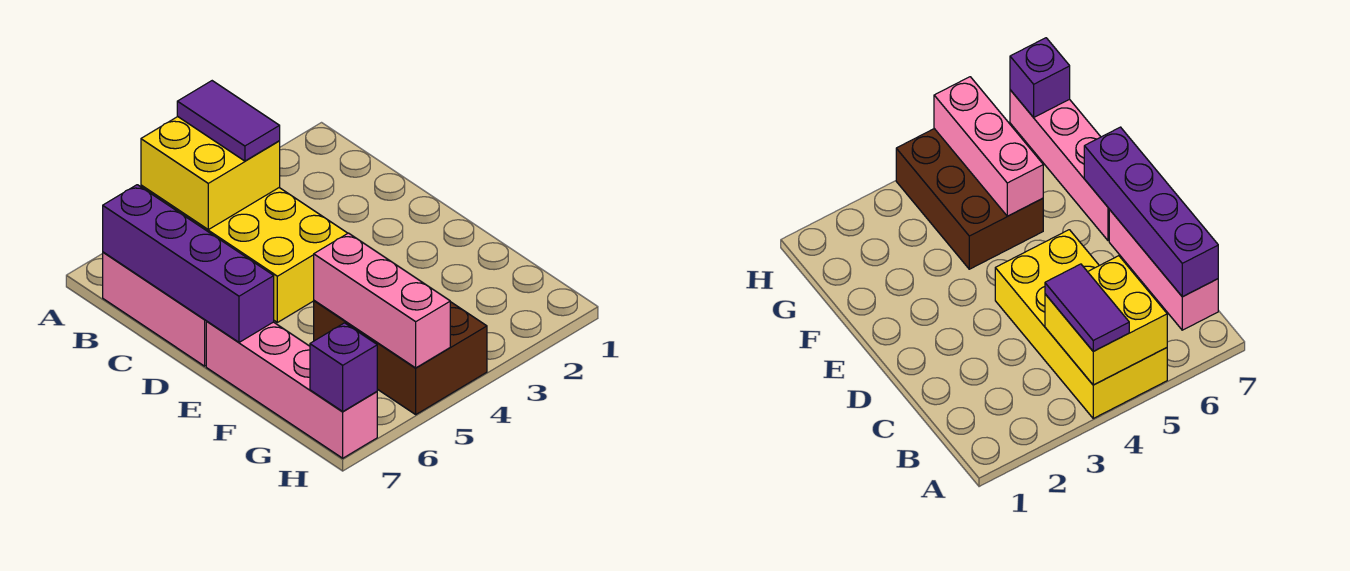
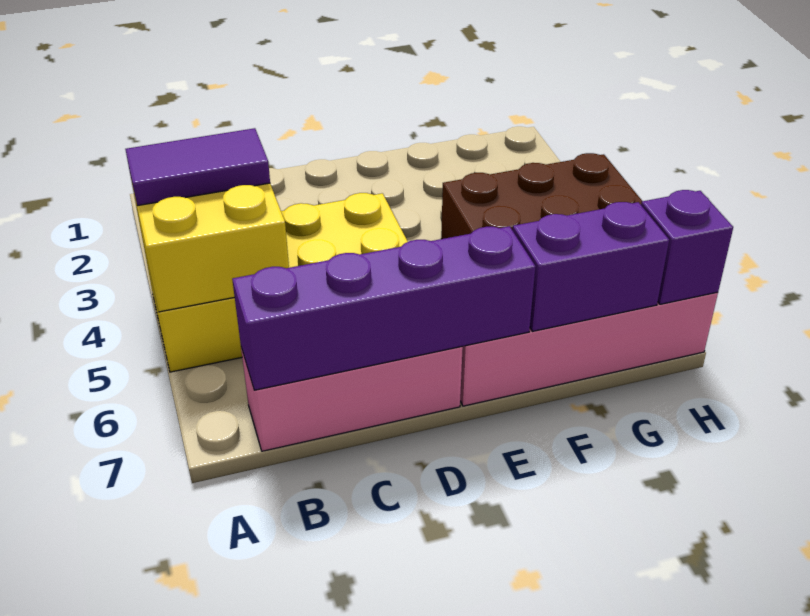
pink 1x3 brick [314,233,450,368] -> none
none -> purple 1x2 brick [513,202,669,331]

